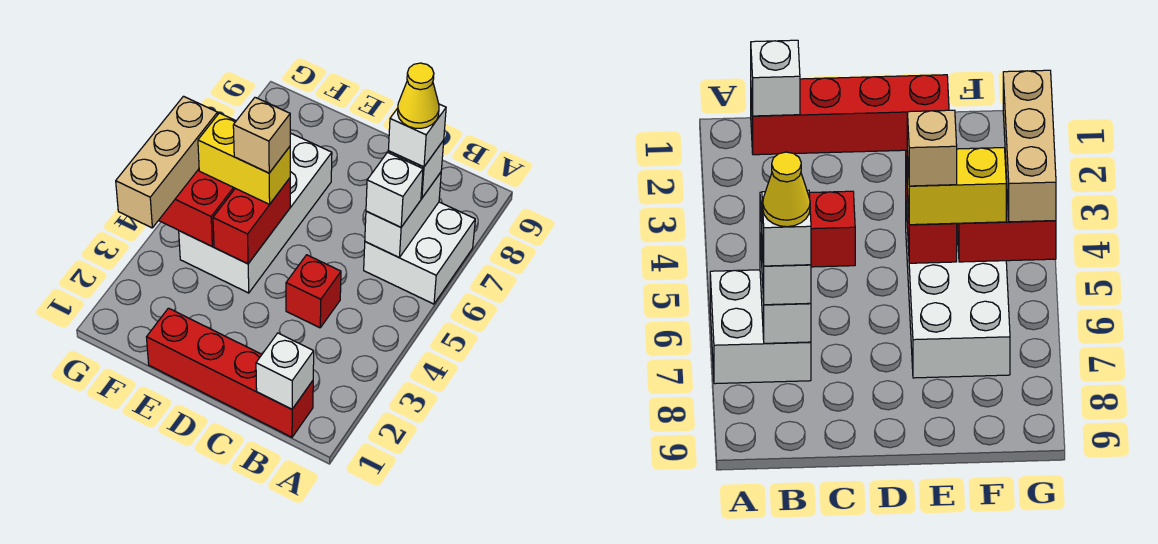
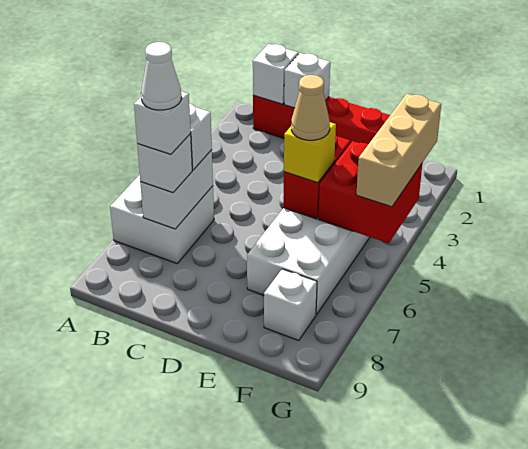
yellow 1x1 cone [398,63,439,128] -> white 1x1 cone [141,42,181,110]
none -> white 1x1 brick [284,53,330,108]
red 1x1 brick [286,255,341,328] -> none
yellow 1x2 brick [198,113,290,204] -> yellow 1x1 brick [284,122,336,183]
tan 1x1 brick [233,97,290,173] -> tan 1x1 cone [291,75,330,140]
none -> white 1x1 brick [264,269,317,340]

